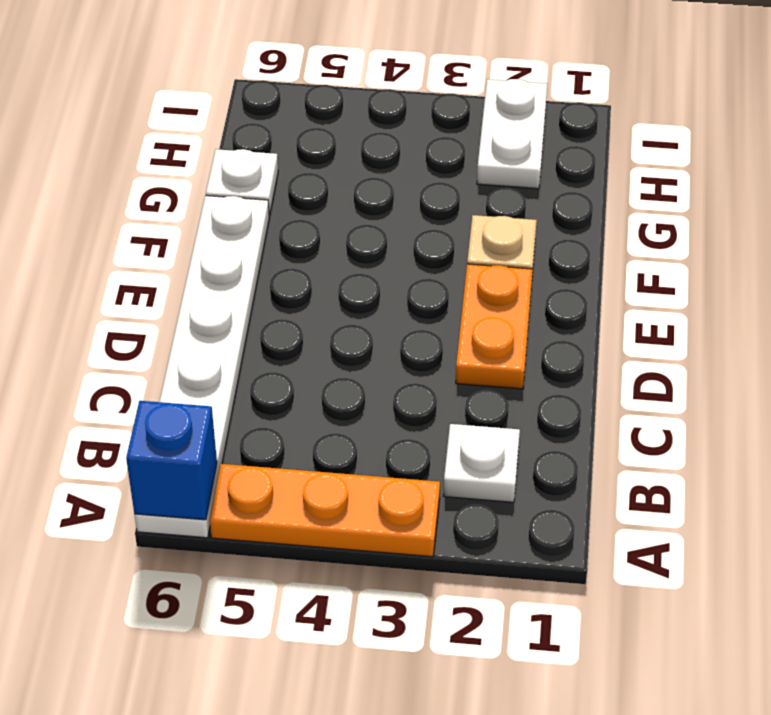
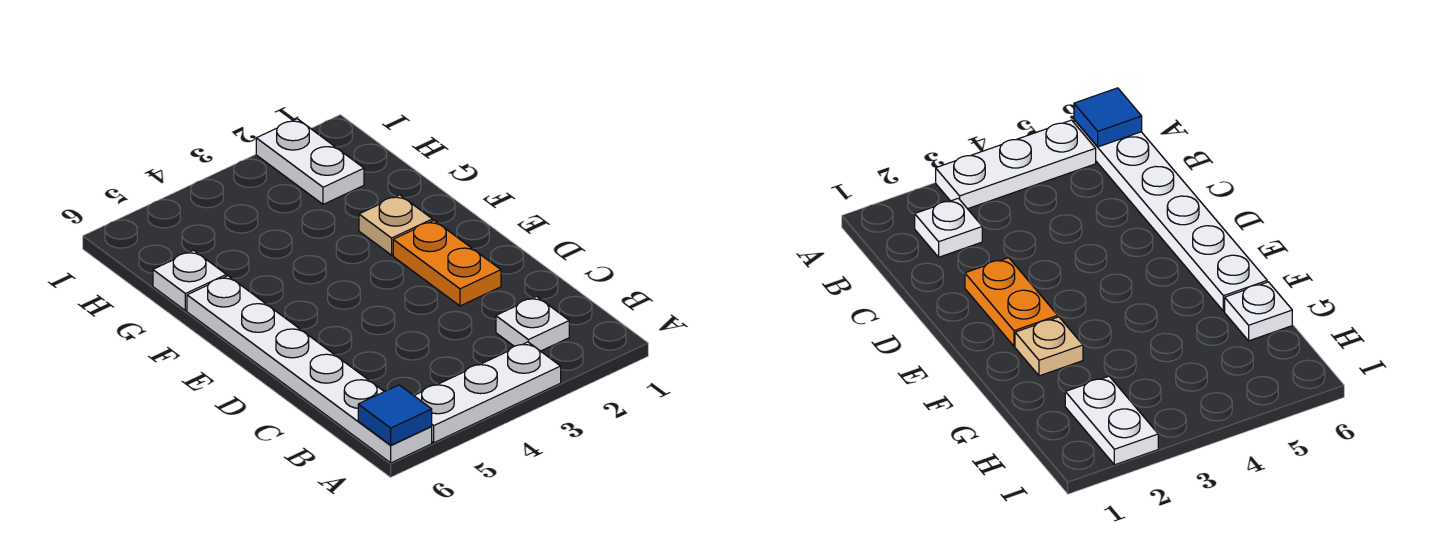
orange 1x3 plate [210,464,440,557] -> white 1x3 plate [414,342,561,443]
blue 1x1 brick [126,401,217,520] -> blue 1x1 tile [358,385,432,445]

